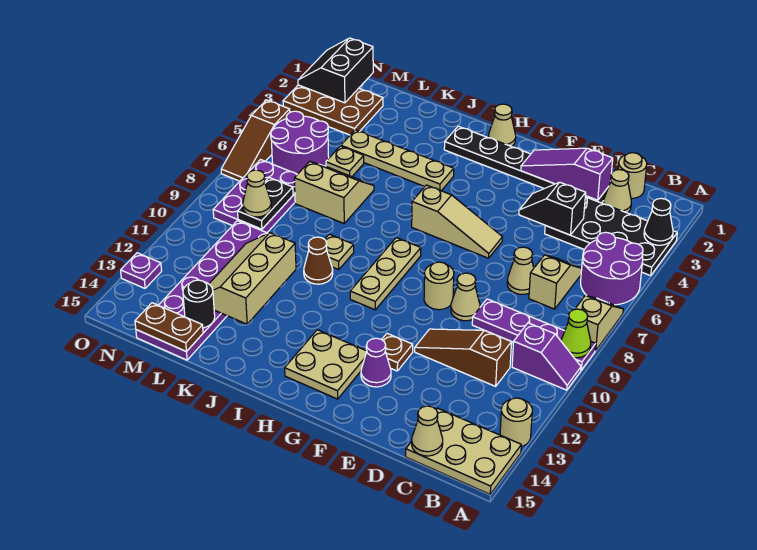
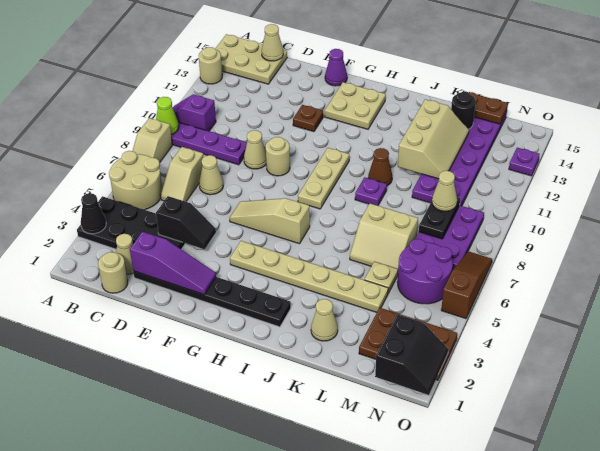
purple 2x2 round brick [581,232,643,305] -> tan 2x2 round brick [109,151,162,210]
brown 1x3 slope [415,329,511,386] -> none
purple 1x1 cone [361,338,391,387] -> purple 1x1 cone moved to [325,49,347,86]
tan 1x1 cone [489,104,516,147] -> tan 1x1 cone moved to [311,299,338,341]
tan 1x4 plate [341,130,454,191] -> tan 1x6 plate [230,241,388,312]
tan 1x1 plate [325,234,354,270] -> purple 1x1 plate [355,177,387,206]

